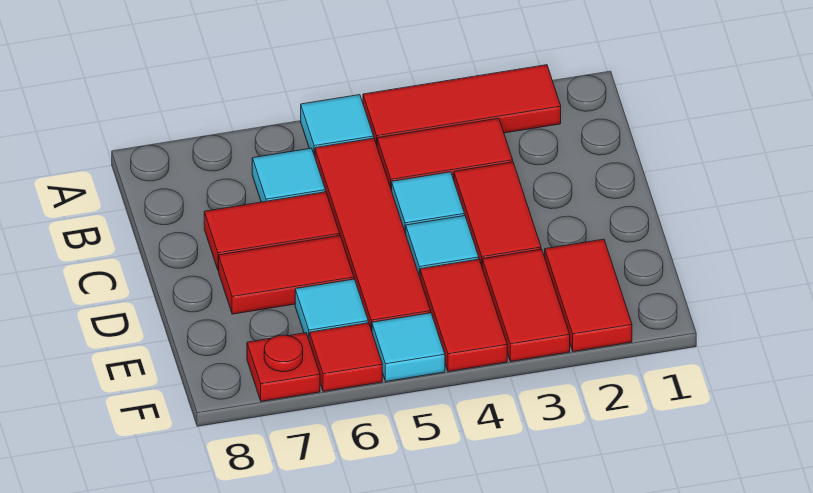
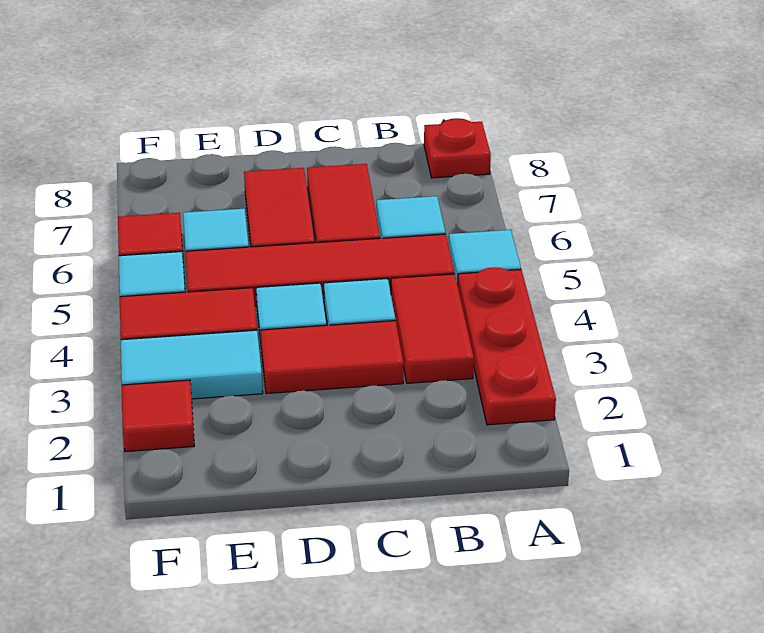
red 1x3 tile [363,65,561,145] -> red 1x3 plate [458,267,556,425]
red 1x2 tile [545,239,632,352] -> red 1x1 tile [122,380,194,452]
red 1x2 tile [482,249,570,362] -> cyan 1x2 tile [121,330,263,399]
red 1x1 plate [247,333,320,401] -> red 1x1 plate moved to [424,118,491,178]

